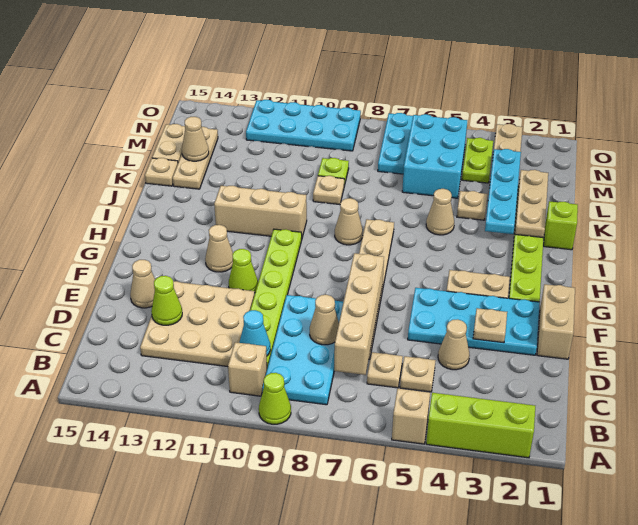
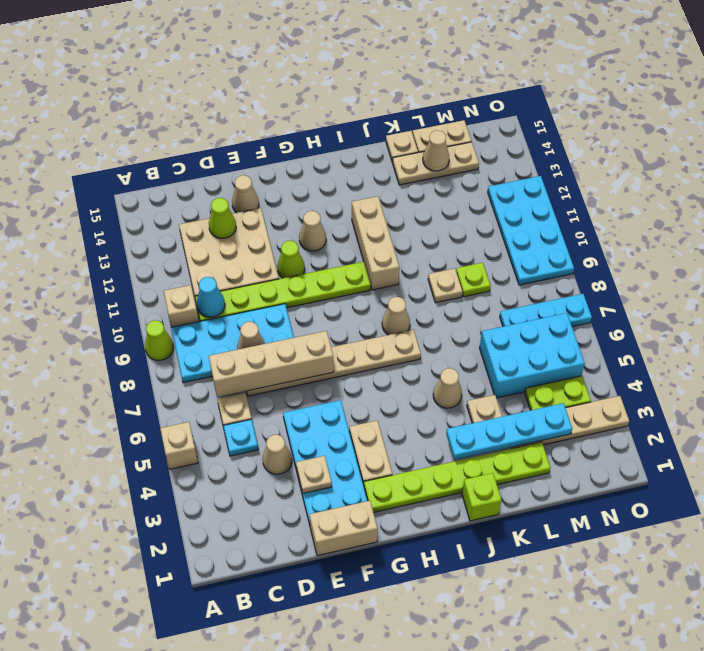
lime 1x3 brick [426,393,535,458] -> none
tan 1x1 plate [400,356,436,392] -> cyan 1x1 plate [223,419,258,456]
tan 1x3 plate [515,170,548,238] -> none

